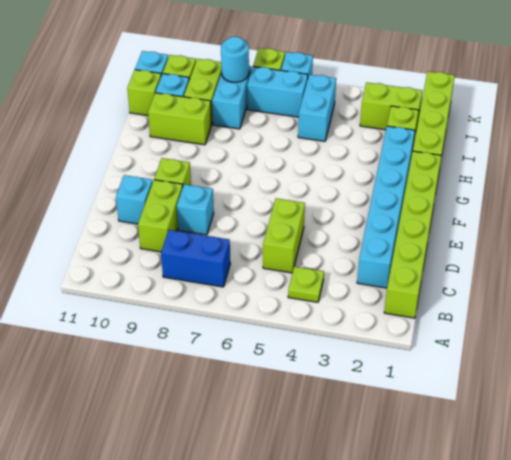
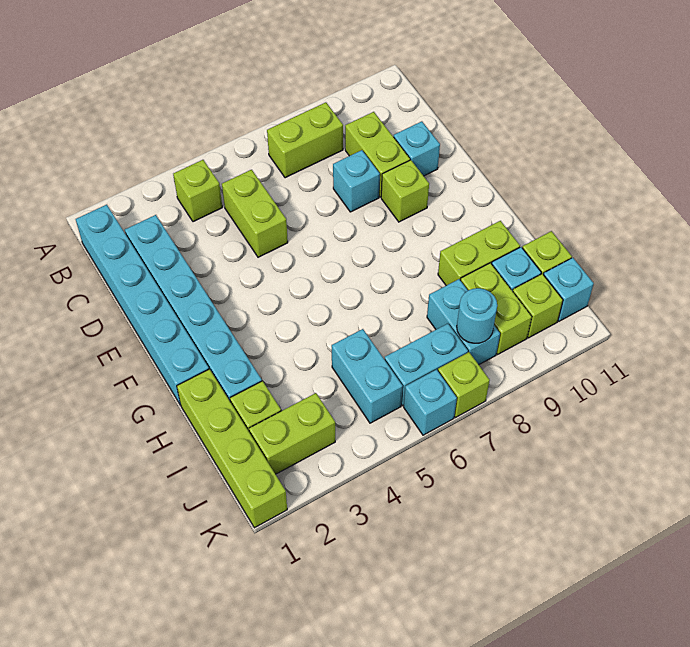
lime 1x6 brick [384,151,441,318] -> cyan 1x6 brick [76,205,209,405]
lime 1x1 plate [288,267,324,302] -> lime 1x1 brick [173,160,222,222]
blue 1x2 brick [161,230,230,287] -> lime 1x2 brick [267,102,343,178]

